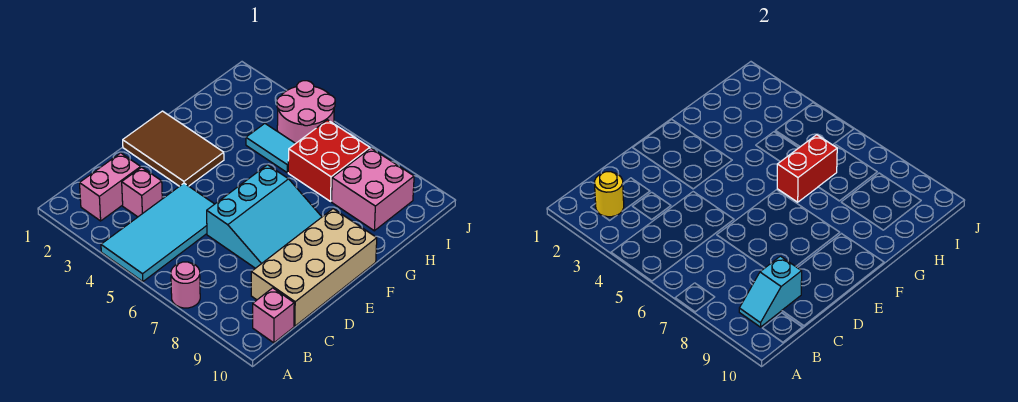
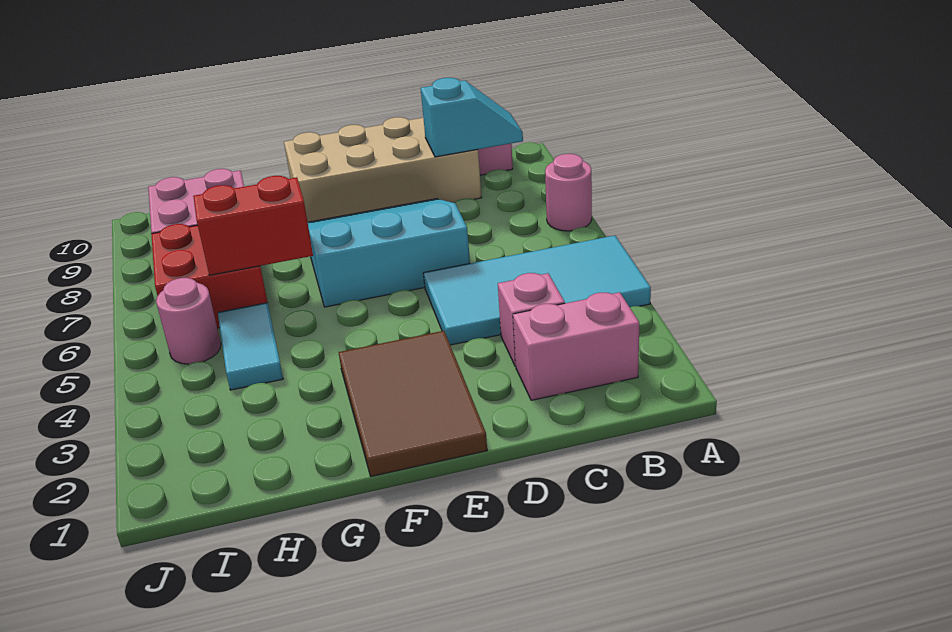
yellow 1x1 round brick [595,172,624,217] -> none
pink 2x2 round brick [277,81,335,143] -> pink 1x1 round brick [156,278,221,364]

